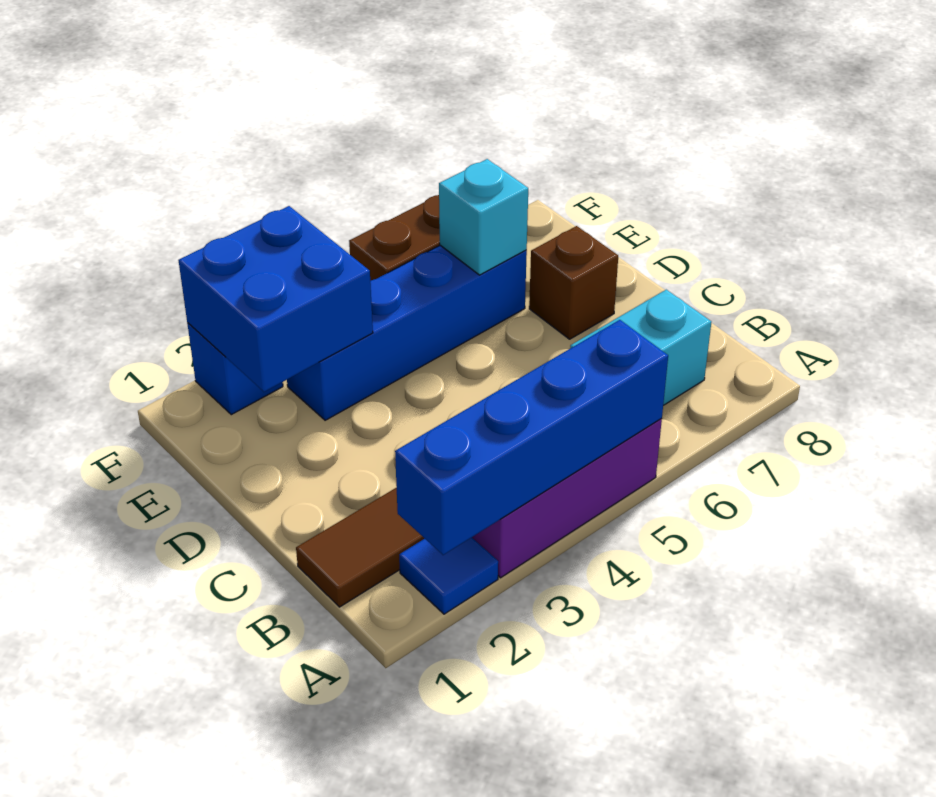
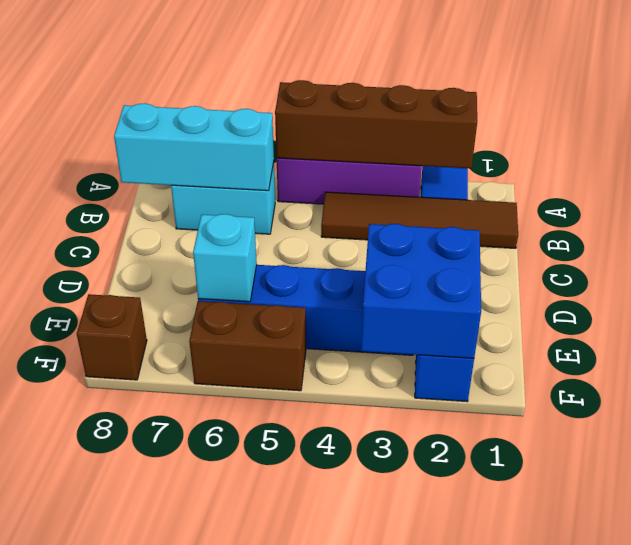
blue 1x4 brick [395,320,668,555] -> brown 1x4 brick [275,80,477,168]
none -> cyan 1x3 brick [114,103,274,191]
brown 1x1 brick [529,226,618,339] -> brown 1x1 brick moved to [77,294,147,380]

